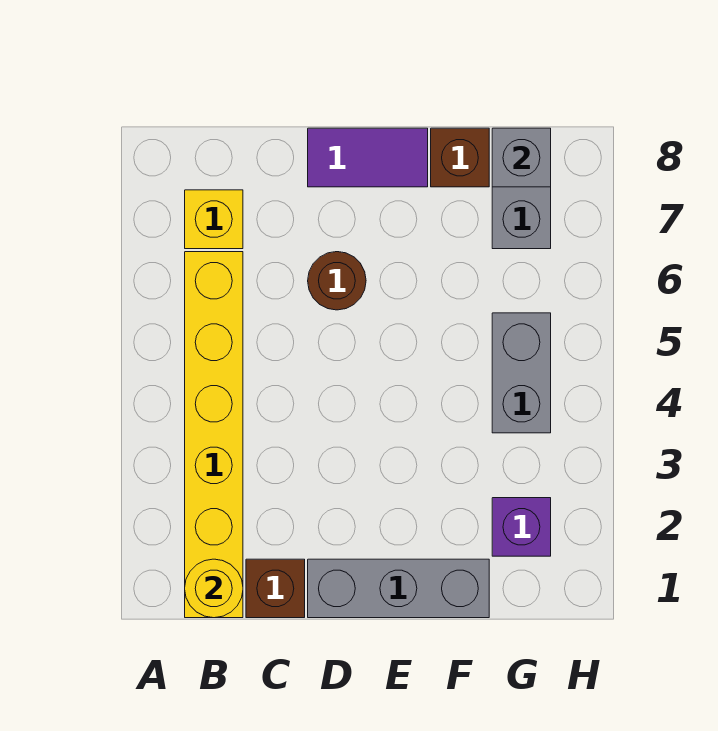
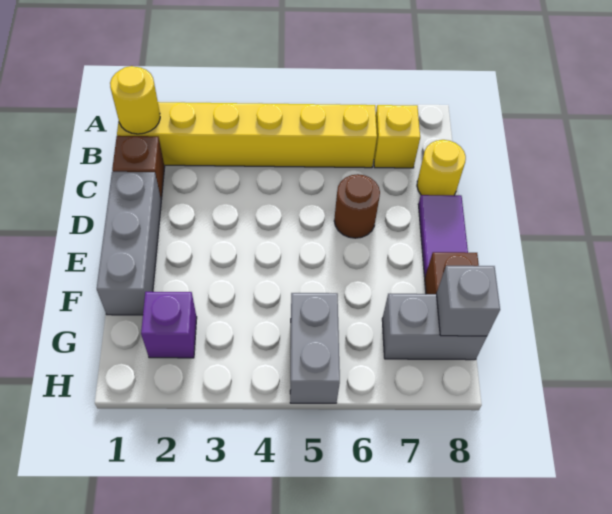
none -> yellow 1x1 round brick [417,140,466,195]
grey 1x2 brick [492,313,551,433] -> grey 1x2 brick turned to [290,293,340,403]

